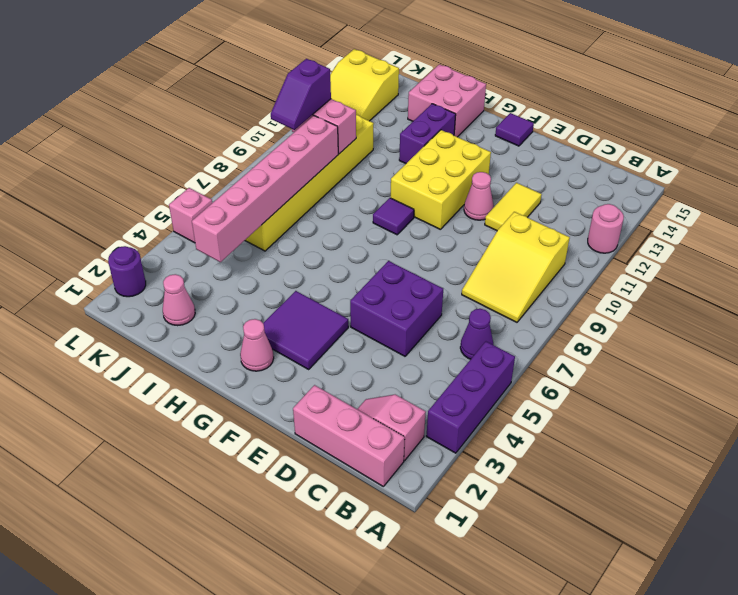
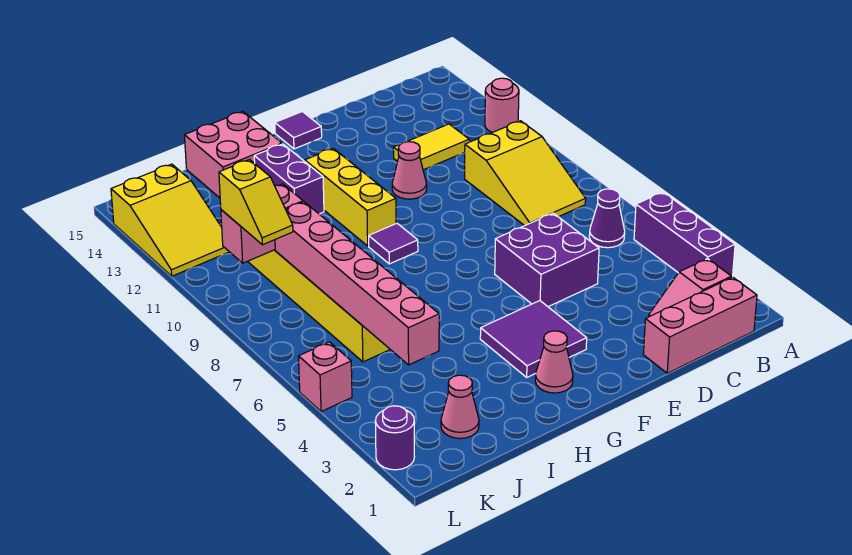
yellow 1x2 tile [485,183,542,231] -> yellow 1x2 tile turned to [393,124,469,170]
yellow 2x3 brick [391,130,491,230] -> yellow 1x3 brick [305,148,396,246]
purple 1x2 slope [271,59,331,130] -> yellow 1x2 slope [219,160,293,245]

